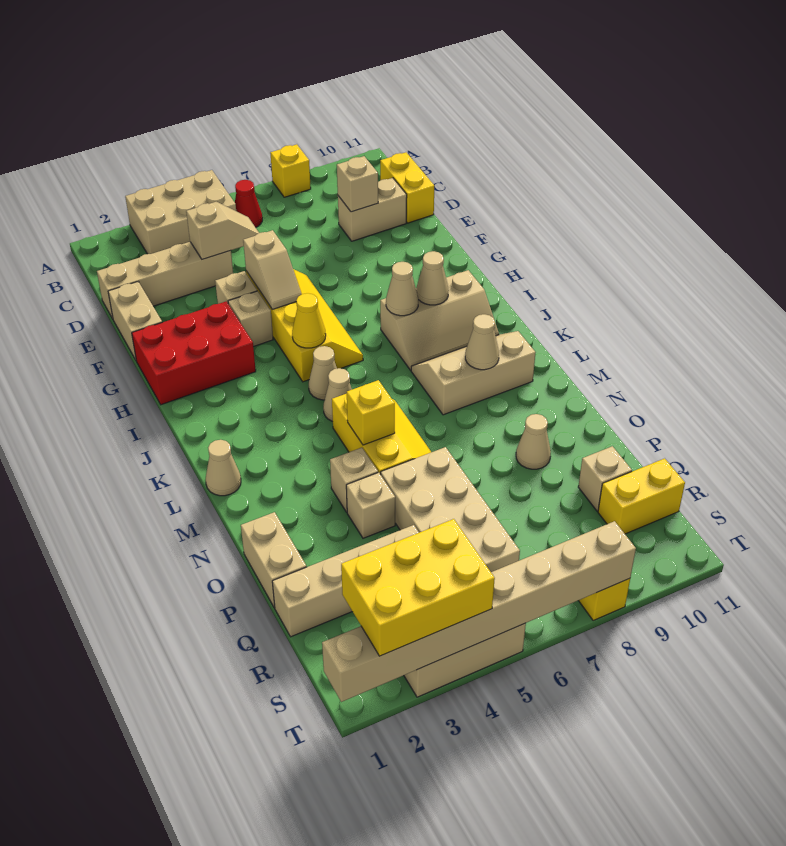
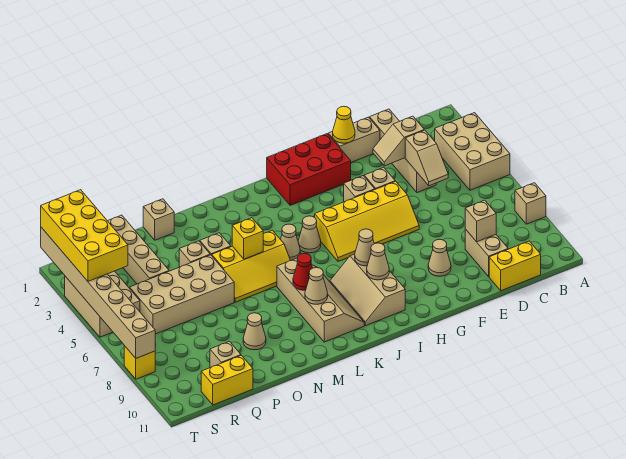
yellow 1x1 brick [270,144,311,197] -> tan 1x1 brick [515,183,546,224]
red 1x1 cone [235,180,262,227] -> red 1x1 cone moved to [293,254,312,290]
tan 1x2 slope [243,230,302,309] -> tan 1x2 slope moved to [373,116,424,166]
red 2x3 brick [132,301,256,405] -> red 2x3 brick turned to [267,134,351,205]
yellow 1x1 cone [292,293,326,348] -> yellow 1x1 cone moved to [333,106,355,143]
tan 2x3 slope [411,331,536,415] -> tan 2x4 slope [277,258,364,342]
tan 1x1 cone [206,440,241,496] -> tan 1x1 cone moved to [428,239,451,276]
tan 1x2 brick [241,512,306,608] -> tan 1x1 brick [143,199,174,240]
yellow 1x2 brick [598,458,685,534] -> yellow 1x2 brick turned to [201,355,253,405]
yellow 2x3 brick [341,519,495,656] -> yellow 2x4 brick [41,190,128,281]

